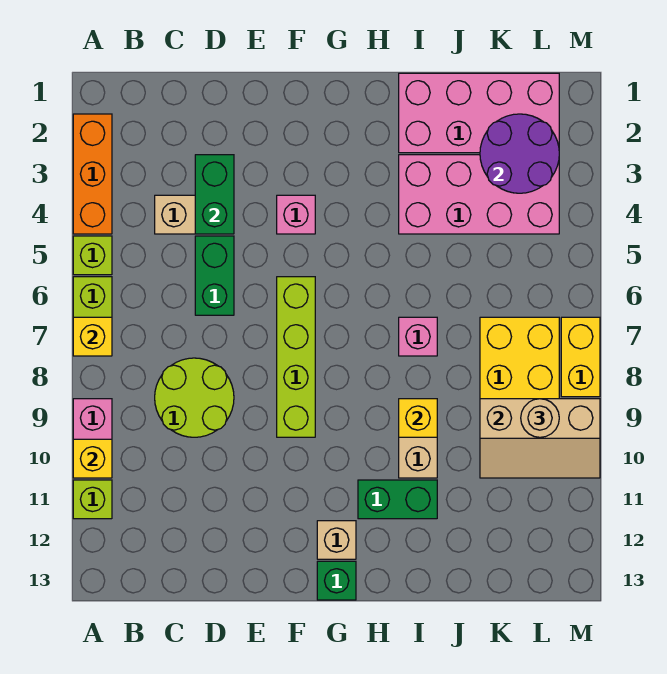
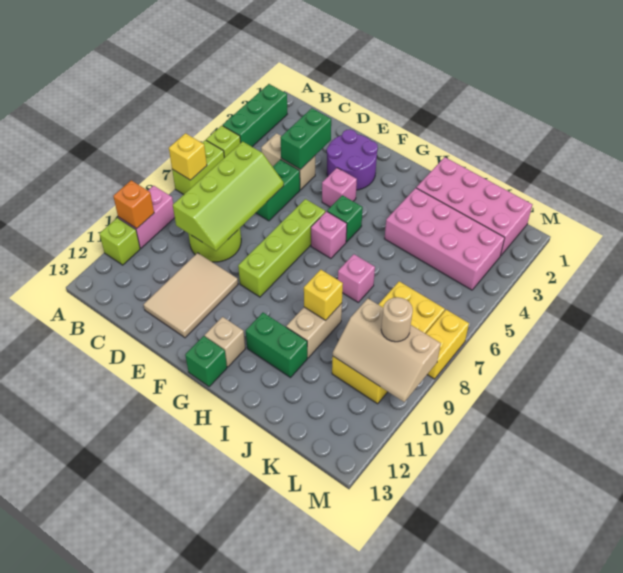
orange 1x3 brick [73,114,112,234] -> green 1x3 brick [223,84,287,147]
yellow 1x1 brick [73,439,112,478] -> orange 1x1 brick [113,180,154,229]
none -> lime 2x4 slope [173,142,284,251]
none -> tan 2x3 tile [144,253,238,338]
none -> green 1x1 brick [327,195,363,242]
none -> pink 1x1 brick [311,211,347,259]
purple 2x2 round brick [480,114,559,193] -> purple 2x2 round brick moved to [327,129,378,190]

